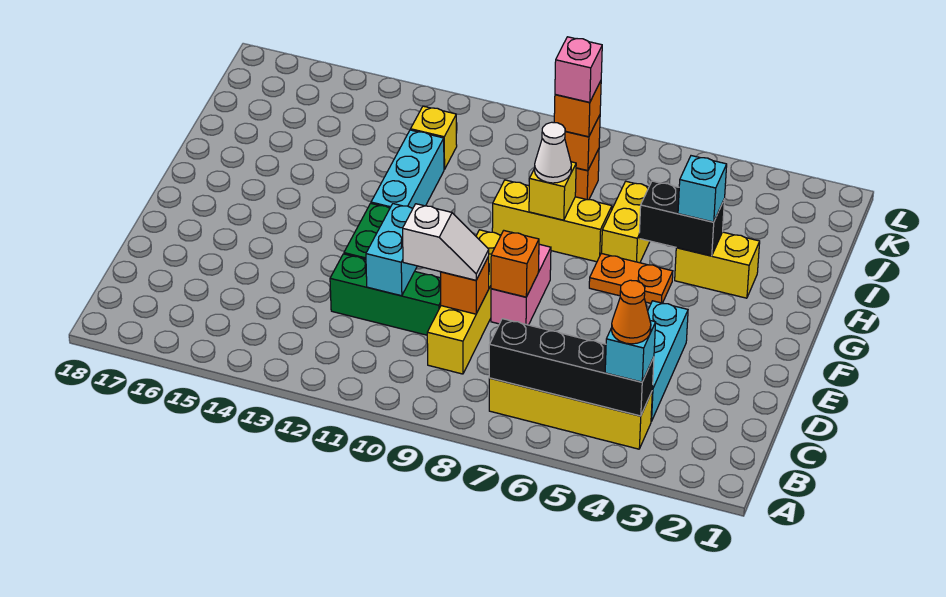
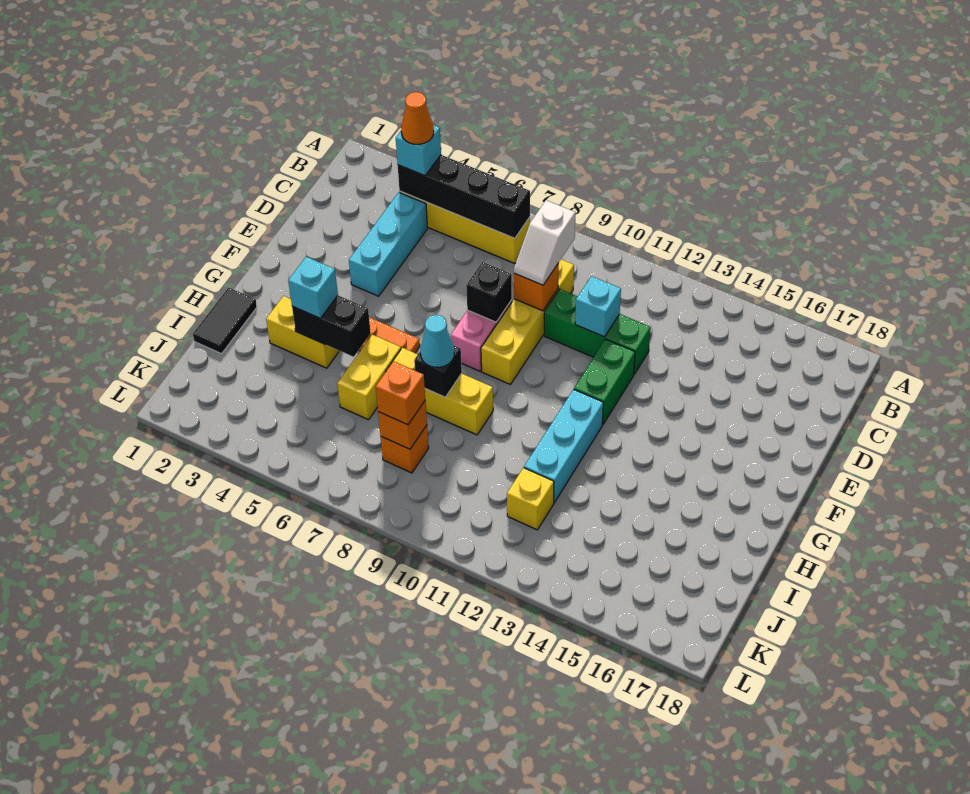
white 1x2 slope [403,204,489,280] -> white 1x2 slope turned to [514,200,575,285]
cyan 1x2 brick [366,204,417,296] -> cyan 1x1 brick [575,276,621,337]
orange 1x1 brick [491,231,539,297] -> black 1x1 brick [466,262,512,322]
none -> black 1x2 tile [193,287,257,354]
yellow 1x1 brick [529,162,576,220] -> black 1x1 brick [414,346,462,397]
white 1x1 cone [534,122,571,183] -> cyan 1x1 cone [420,315,454,367]
pink 1x1 brick [555,37,602,102] -> none

